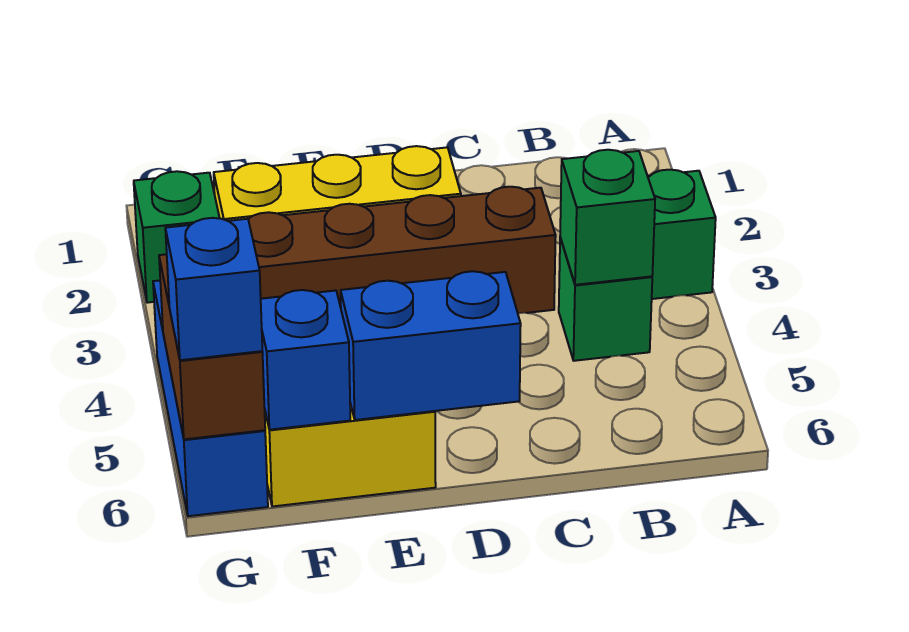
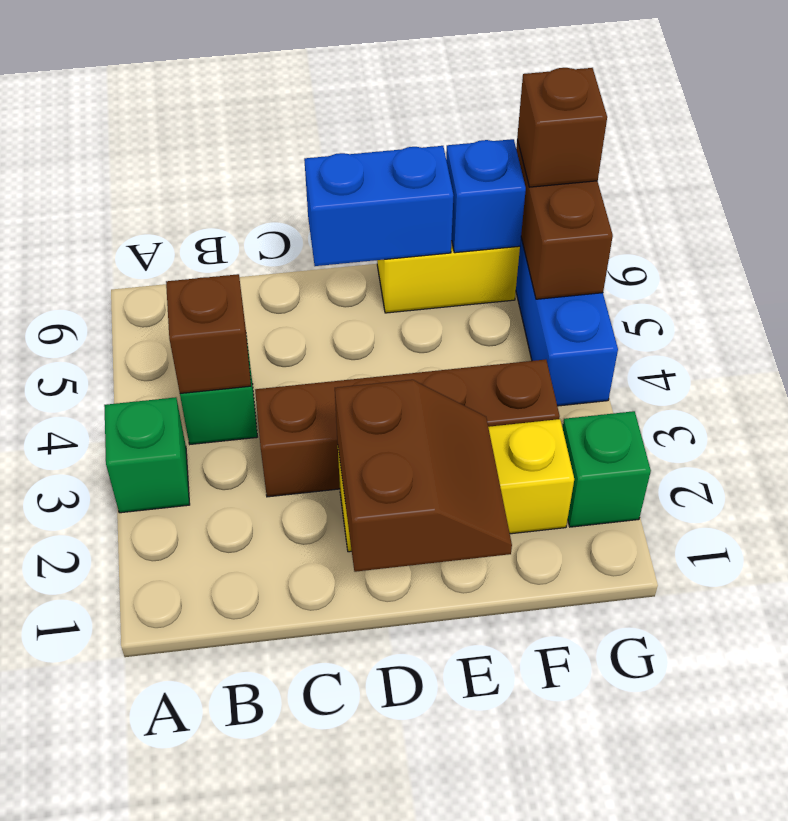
green 1x1 brick [560,150,655,285] -> brown 1x1 brick [166,274,251,393]
none -> brown 2x2 slope [335,380,512,572]
blue 1x1 brick [165,218,262,360] -> brown 1x1 brick [517,68,607,187]

